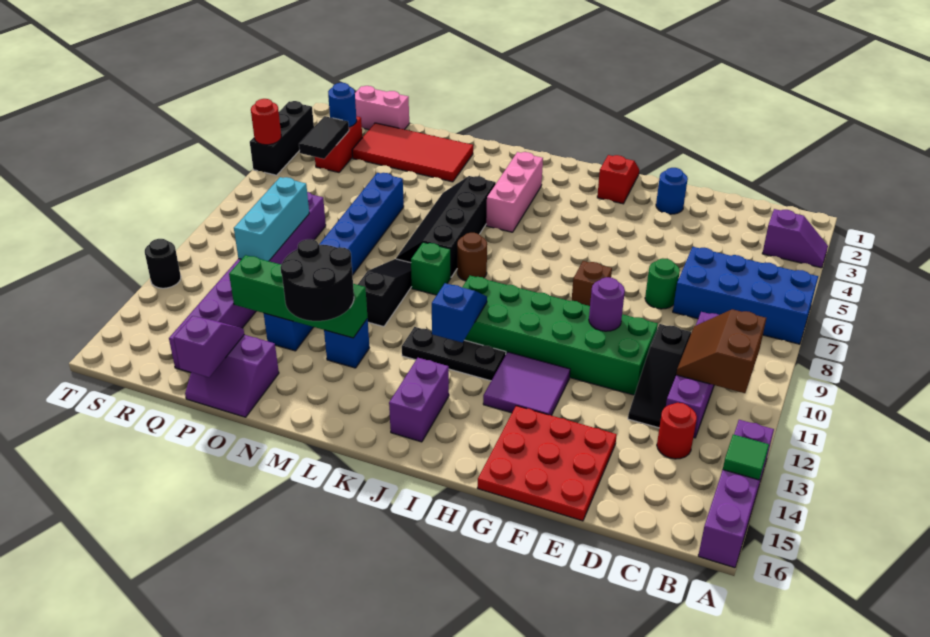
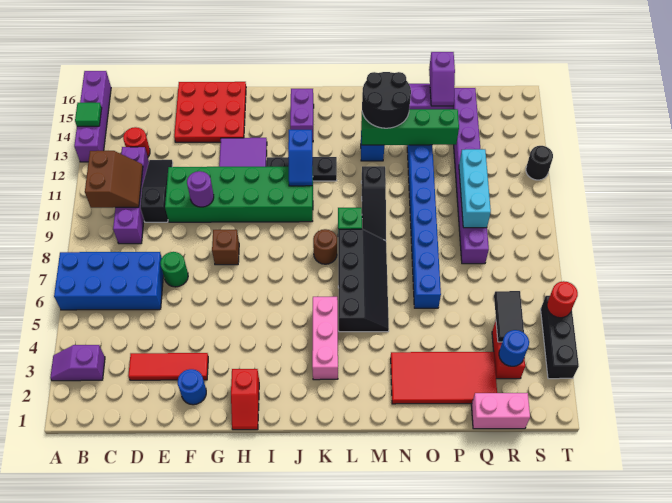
none -> red 1x3 tile [128,353,208,380]

